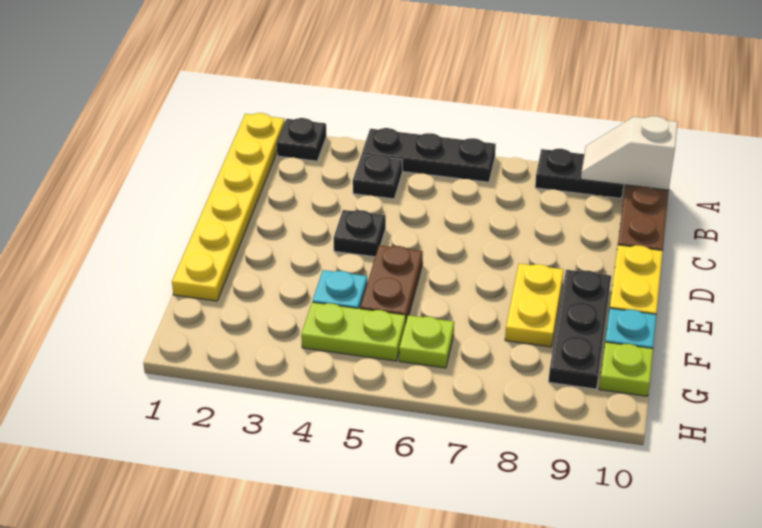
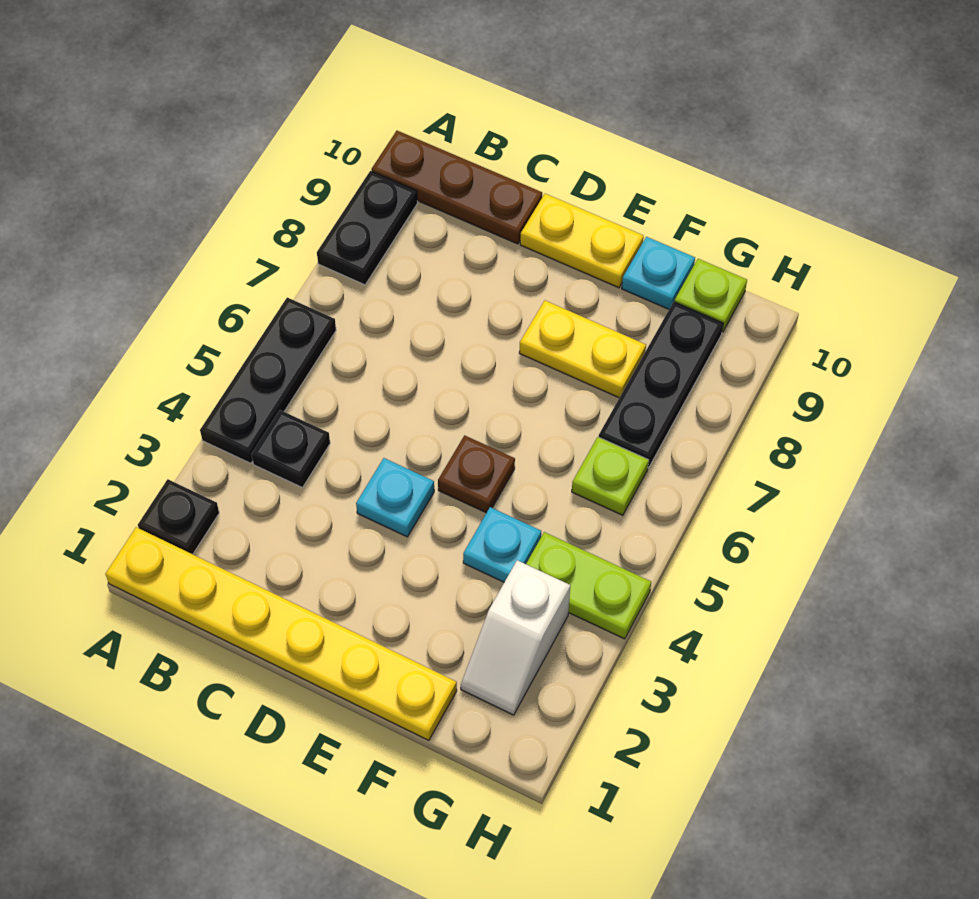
white 1x2 slope [581,116,678,190] -> white 1x2 slope moved to [461,560,570,715]
black 1x1 plate [334,210,386,257] -> cyan 1x1 plate [356,458,434,537]
brown 1x2 plate [360,245,423,321] -> brown 1x1 plate [438,435,515,513]
black 1x3 plate [548,270,611,389] -> black 1x3 plate turned to [599,302,723,468]
lime 1x2 plate [301,302,406,361] -> lime 1x2 plate turned to [526,532,651,639]

